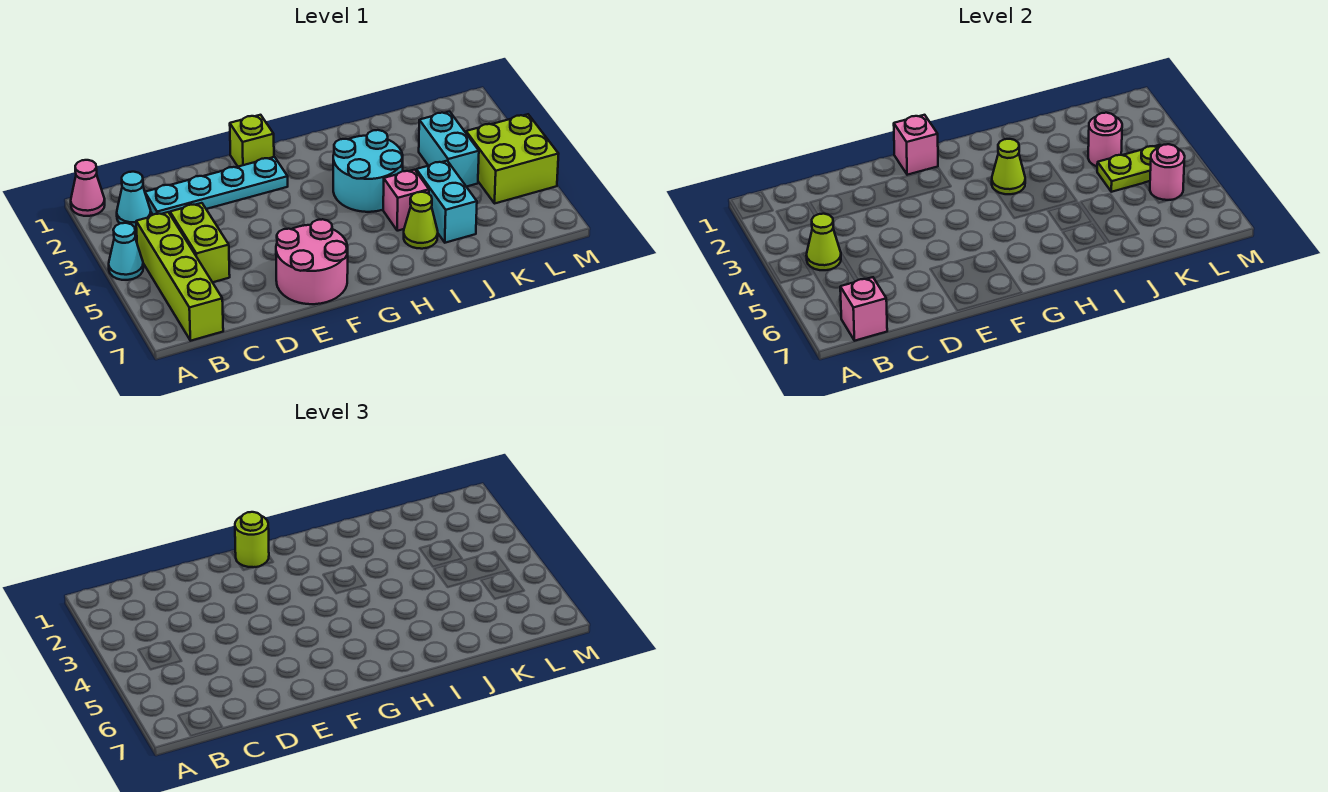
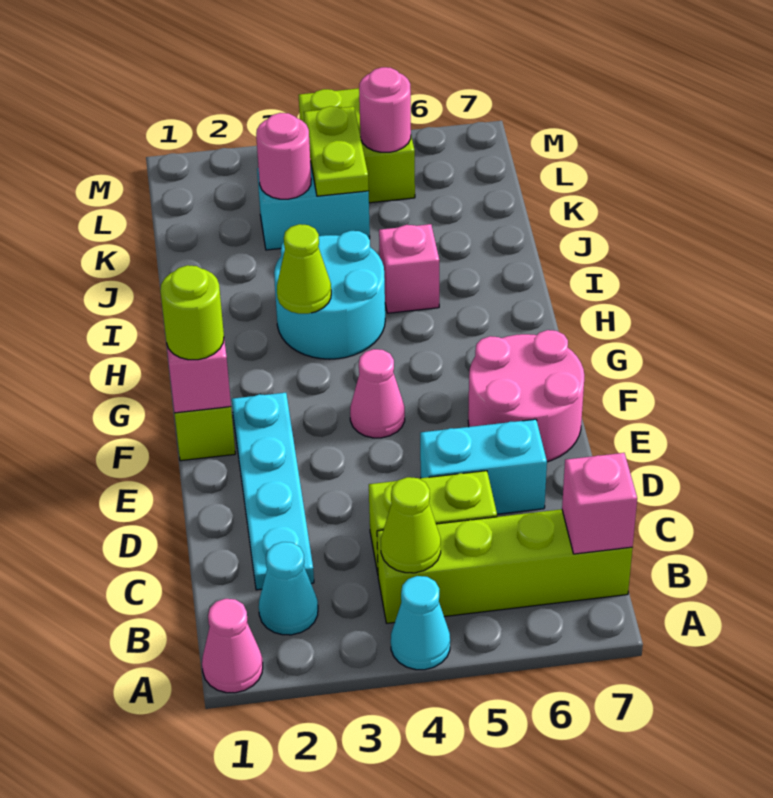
none -> pink 1x1 cone [350,349,405,438]
lime 1x1 cone [404,192,438,249] -> none
cyan 1x2 brick [416,161,477,243] -> cyan 1x2 brick moved to [420,419,547,514]

